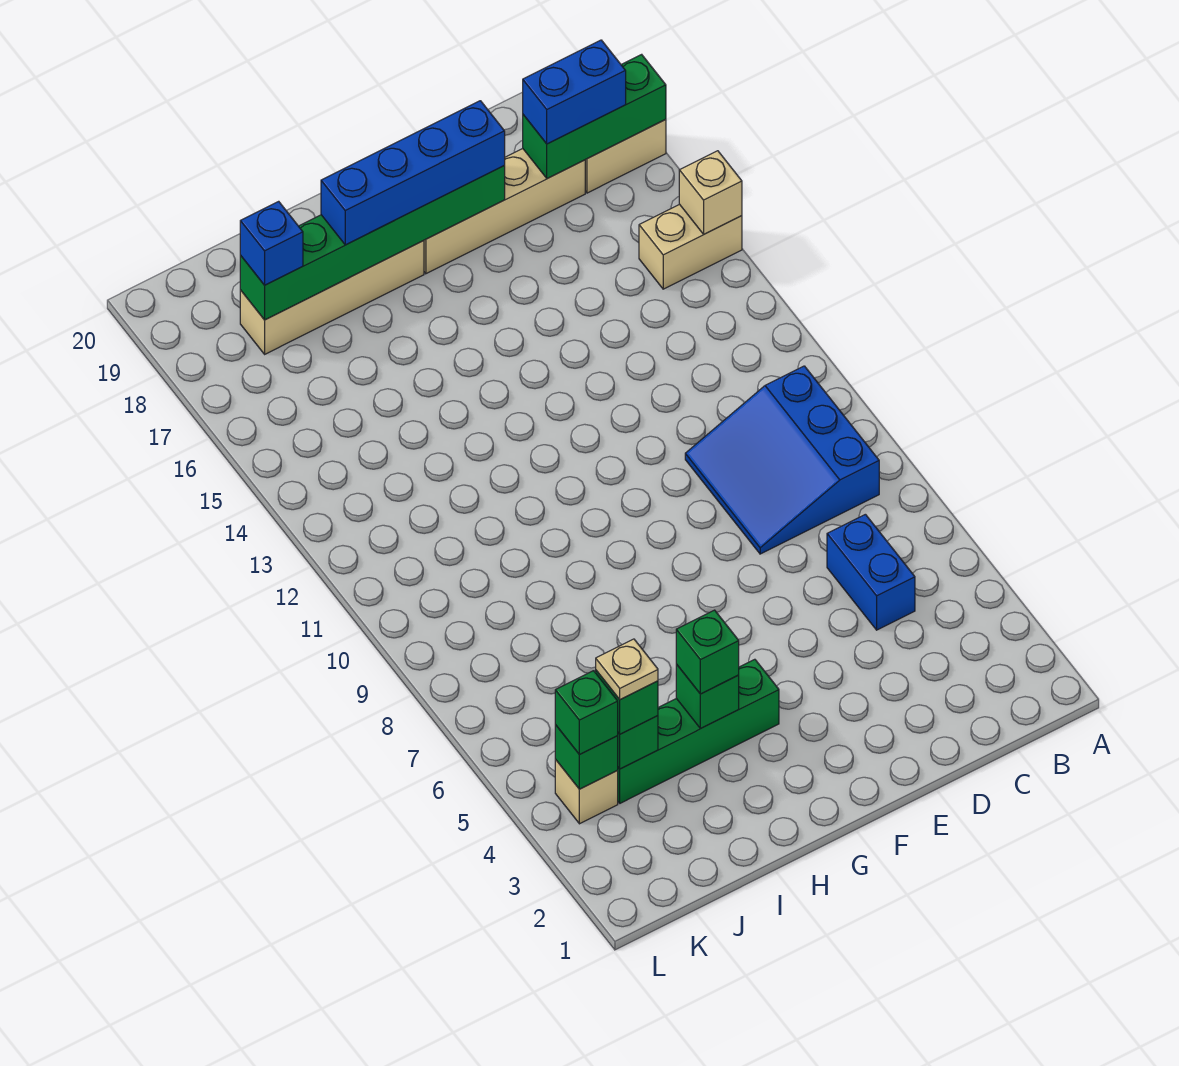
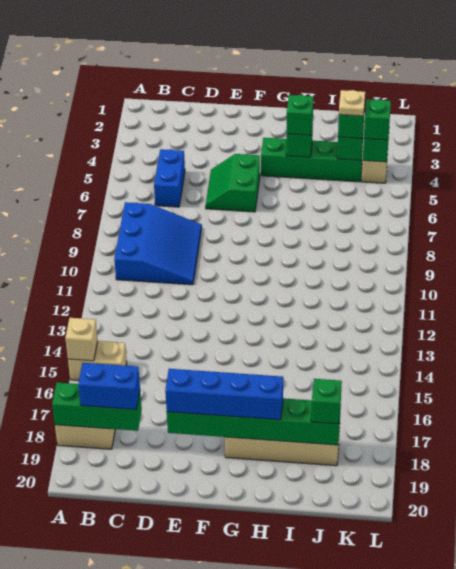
tan 1x4 brick [424,149,585,274] -> none
none -> green 2x2 slope [206,154,260,212]
blue 1x1 brick [240,201,303,285] -> green 1x1 brick [311,379,342,424]

